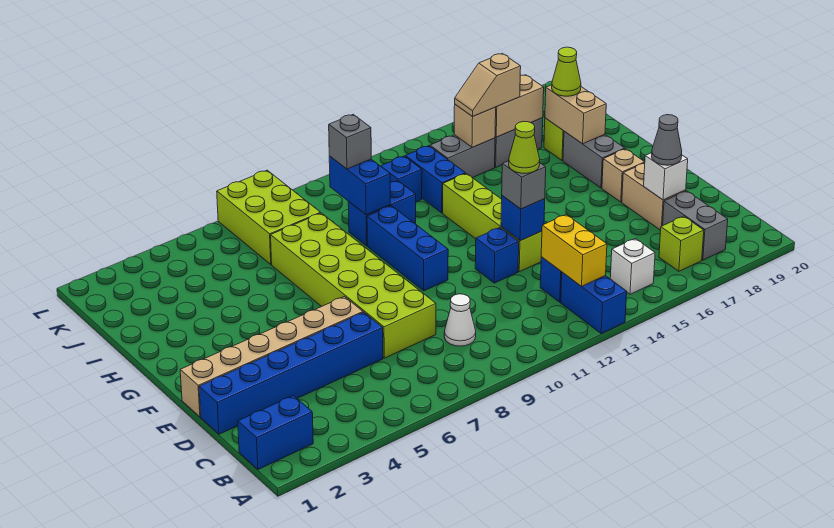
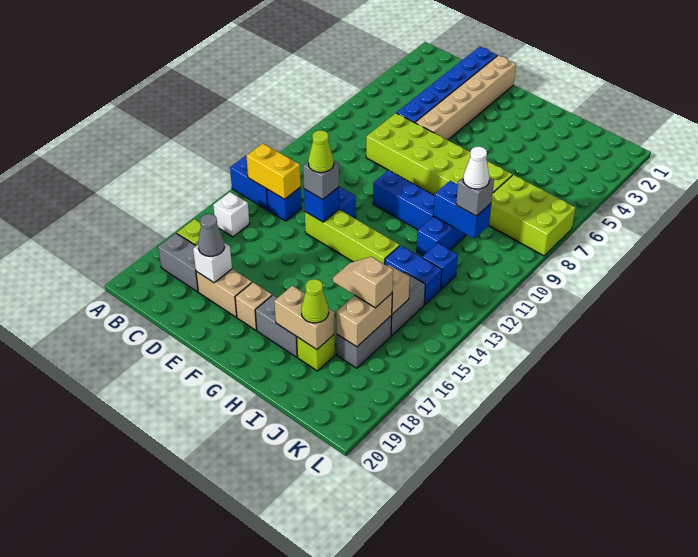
blue 1x2 brick [238,395,313,469] -> none
white 1x1 cone [444,294,476,346] -> white 1x1 cone moved to [463,146,489,189]
tan 1x2 slope [455,54,521,117] -> tan 1x2 slope turned to [333,257,393,308]

